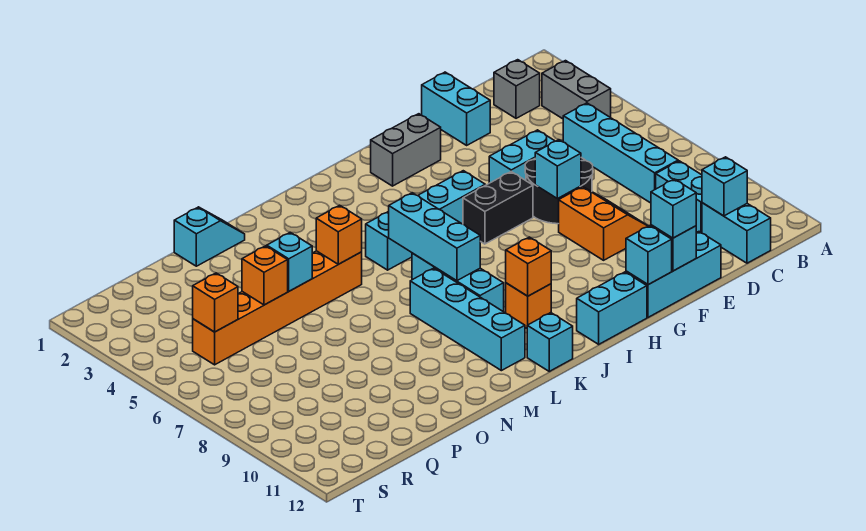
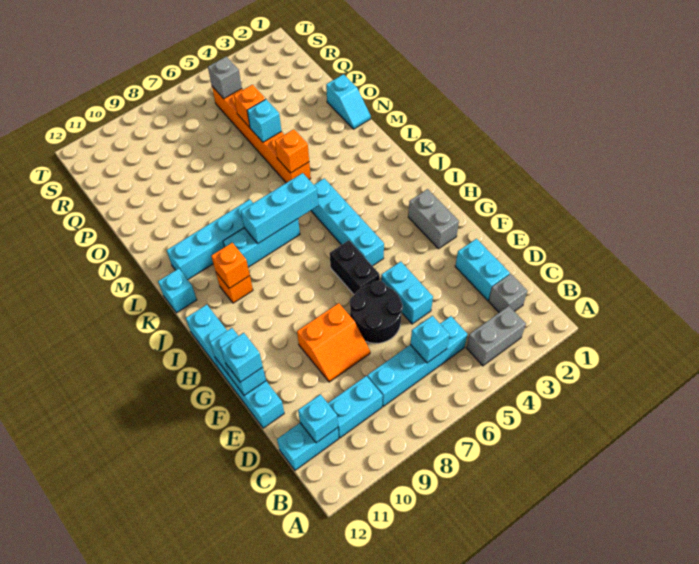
cyan 1x2 brick [422,72,490,145] -> cyan 1x2 brick turned to [455,239,510,300]
cyan 1x1 brick [535,140,581,199] -> cyan 1x1 brick moved to [410,316,449,363]
orange 1x1 brick [193,273,238,332] -> grey 1x1 brick [208,56,242,99]

